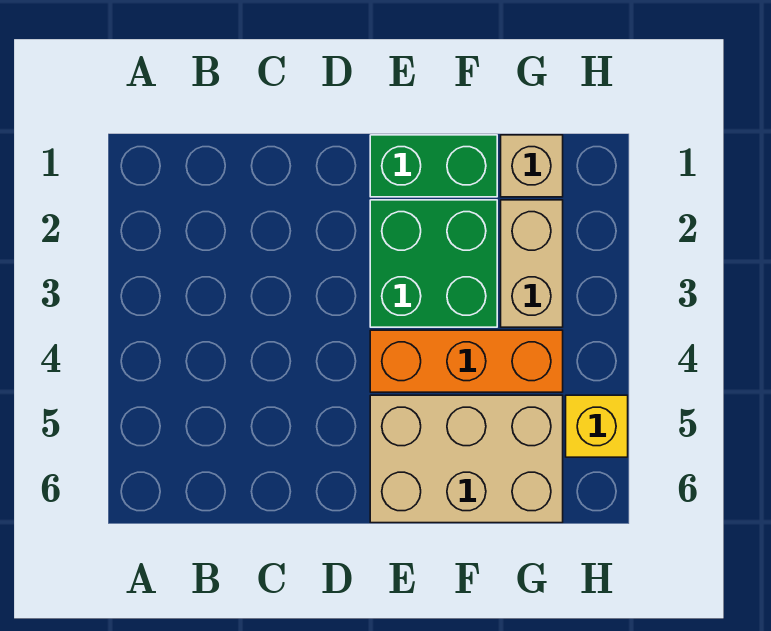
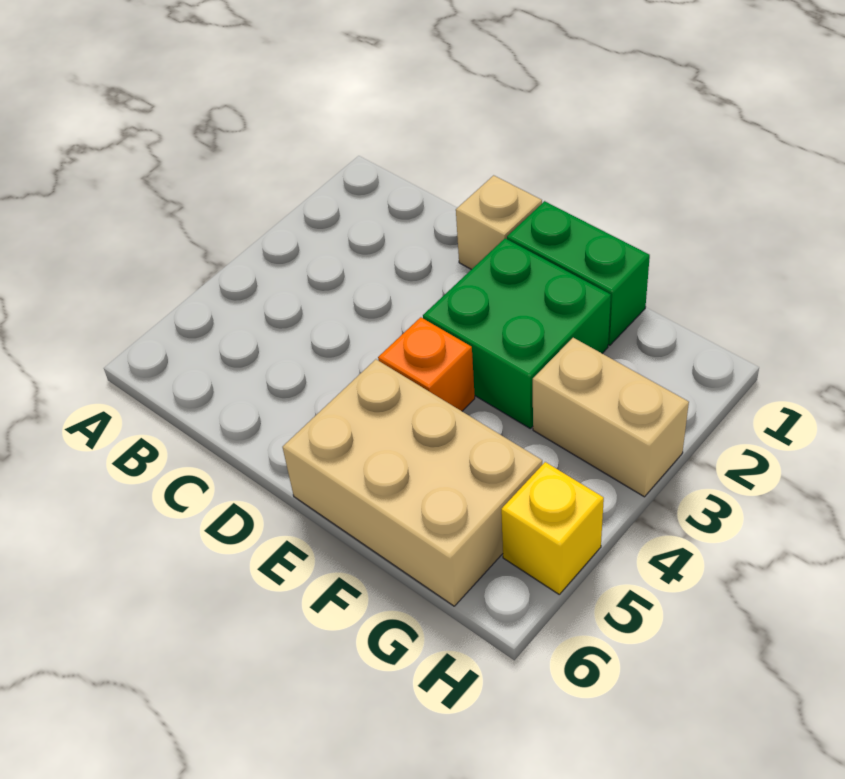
orange 1x3 brick [370,330,563,392] -> orange 1x1 brick [378,317,475,411]
tan 1x1 brick [501,135,563,197] -> tan 1x1 brick moved to [456,175,542,270]
tan 1x2 brick [501,200,563,327] -> tan 1x2 brick turned to [533,338,689,497]

